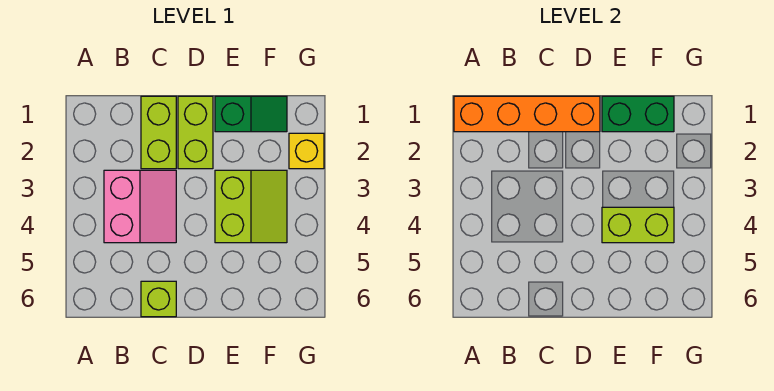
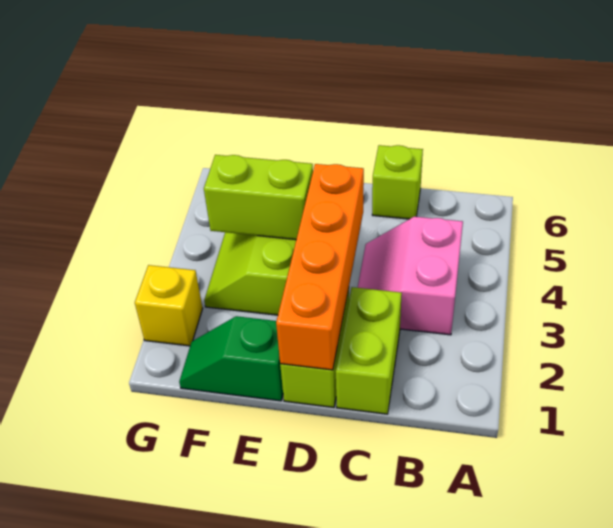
orange 1x4 brick [454,96,600,132] -> orange 1x4 brick turned to [276,164,364,370]
green 1x2 brick [602,96,674,132] -> none

